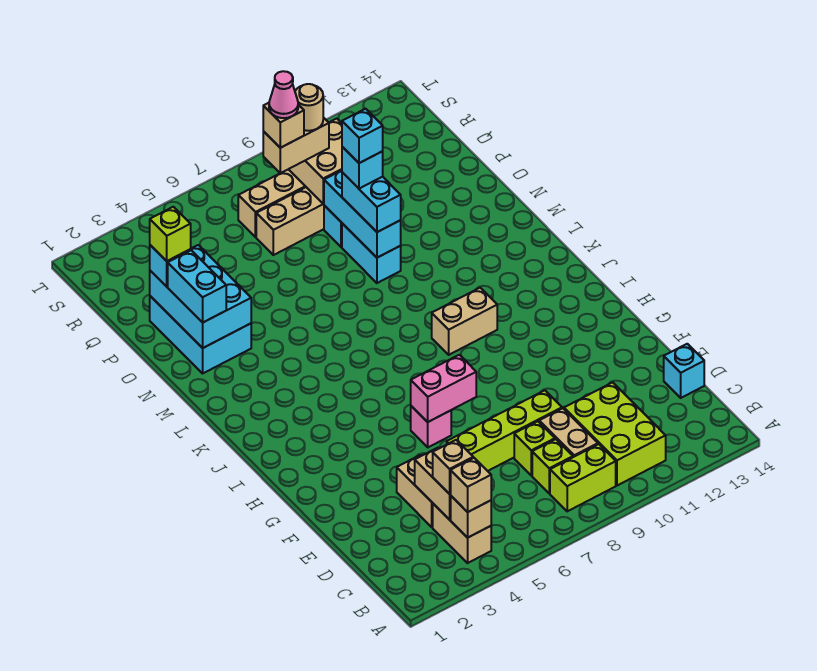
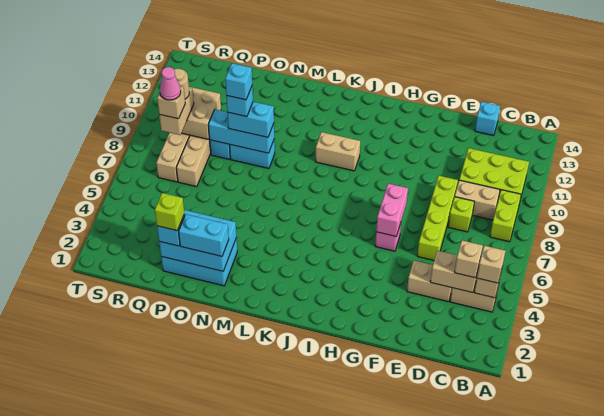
lime 1x1 brick [532,439,573,493] -> none
tan 1x2 brick [432,288,497,355] -> tan 1x2 brick turned to [316,132,360,171]

